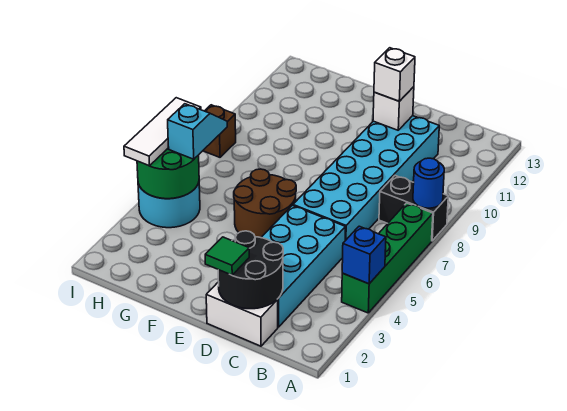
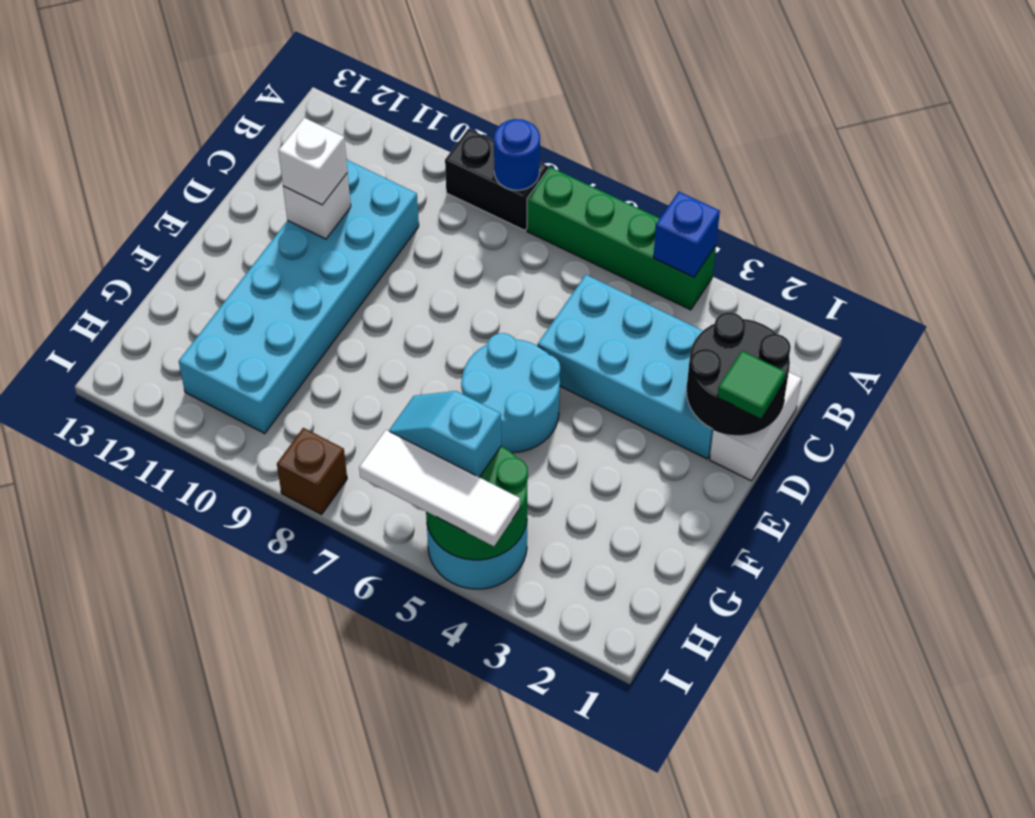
black 1x2 brick [379,176,448,241] -> black 1x2 brick turned to [445,129,548,230]
cyan 2x6 brick [293,116,439,241] -> cyan 2x6 brick turned to [179,160,419,434]
brown 2x2 round brick [234,169,296,238] -> cyan 2x2 round brick [461,333,560,453]

